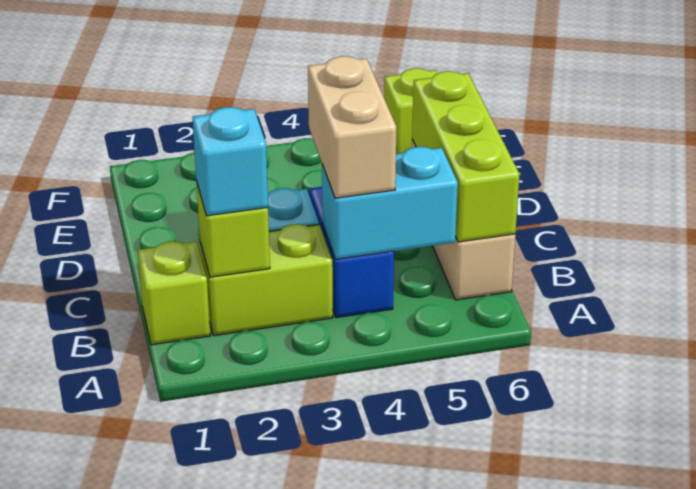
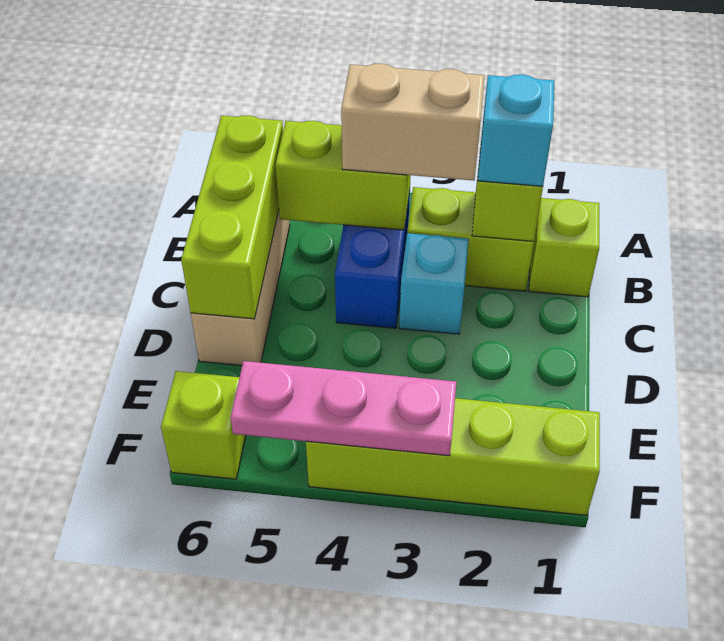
cyan 1x2 brick [322,147,458,259] -> lime 1x2 brick [276,121,411,230]
tan 1x2 brick [308,56,396,198] -> tan 1x2 brick turned to [341,64,485,181]
none -> lime 1x4 brick [306,398,600,515]
none -> pink 1x3 plate [231,361,456,456]

